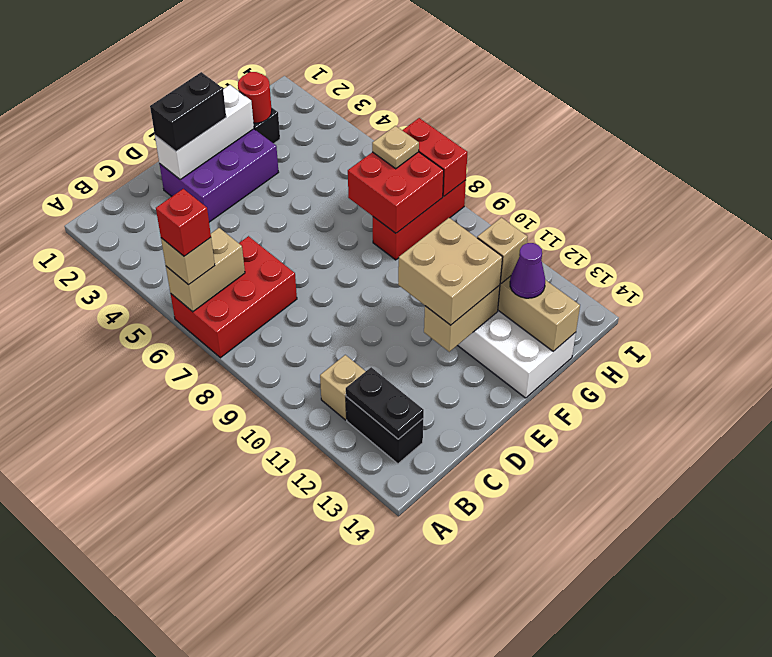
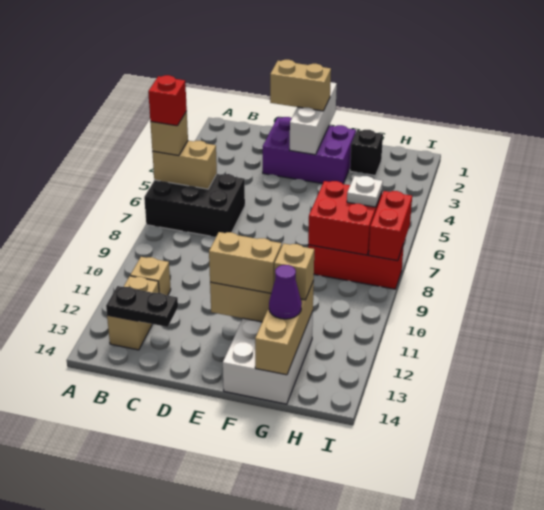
red 2x3 brick [171,236,297,358] -> black 2x3 brick [144,174,245,237]
black 1x2 brick [346,397,423,464] -> tan 1x2 brick [107,276,159,350]
black 1x2 plate [346,367,424,439] -> black 1x2 plate turned to [106,286,178,327]
white 1x3 brick [155,85,254,180] -> white 1x3 brick turned to [290,82,337,155]
black 1x2 brick [150,72,226,151] -> tan 1x2 brick [270,60,331,111]
tan 2x2 brick [398,218,503,325] -> tan 1x2 brick [209,232,282,293]
red 1x1 round brick [238,72,272,123] -> none
tan 1x1 plate [372,126,419,169] -> white 1x1 plate [347,176,383,207]

